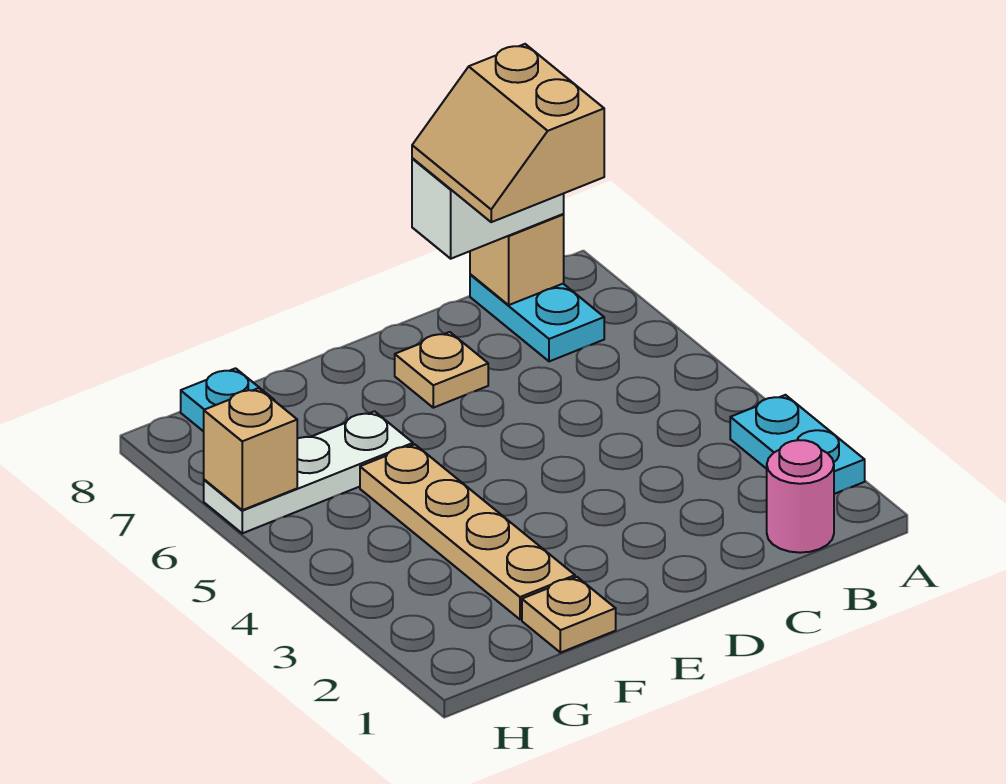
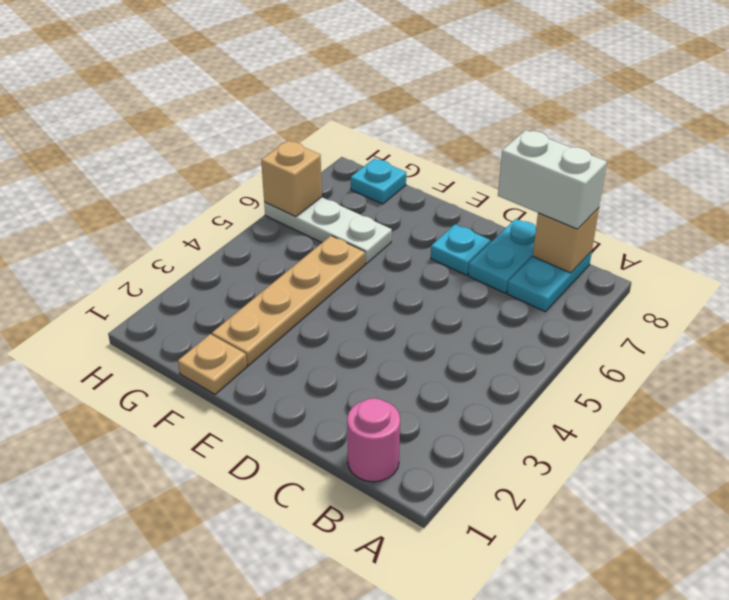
cyan 1x2 plate [730,395,865,494] -> cyan 1x2 plate moved to [468,219,536,293]
tan 2x2 slope [412,44,604,222] -> none
tan 1x1 plate [395,332,488,408] -> cyan 1x1 plate [431,224,491,275]

